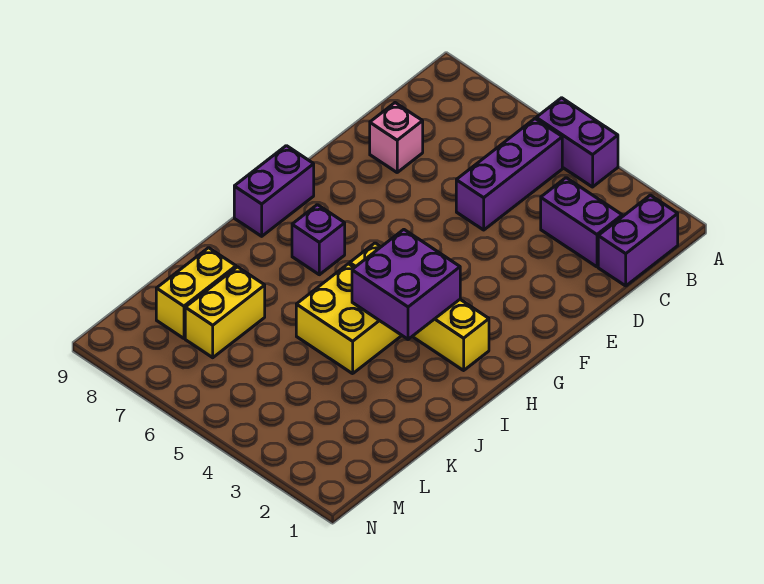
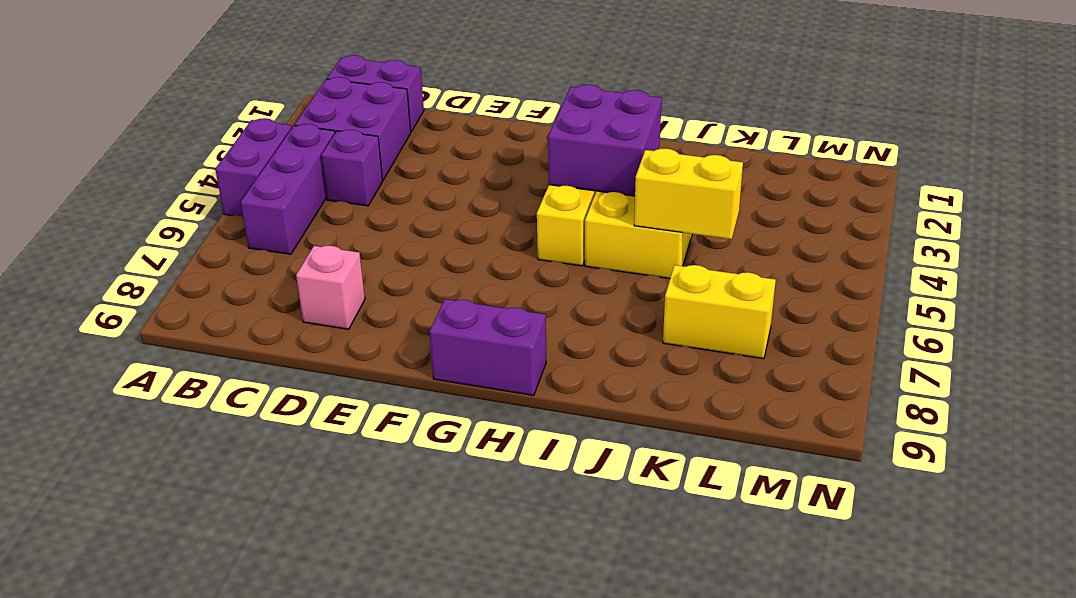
purple 1x3 brick [456,119,562,230] -> purple 1x3 brick turned to [241,124,335,254]
purple 1x2 brick [541,178,622,267] -> purple 2x2 brick [295,77,411,180]
purple 1x1 brick [292,205,345,275] -> purple 1x1 brick moved to [321,130,383,206]
yellow 1x2 brick [156,248,236,338] -> yellow 1x2 brick moved to [634,149,743,239]

